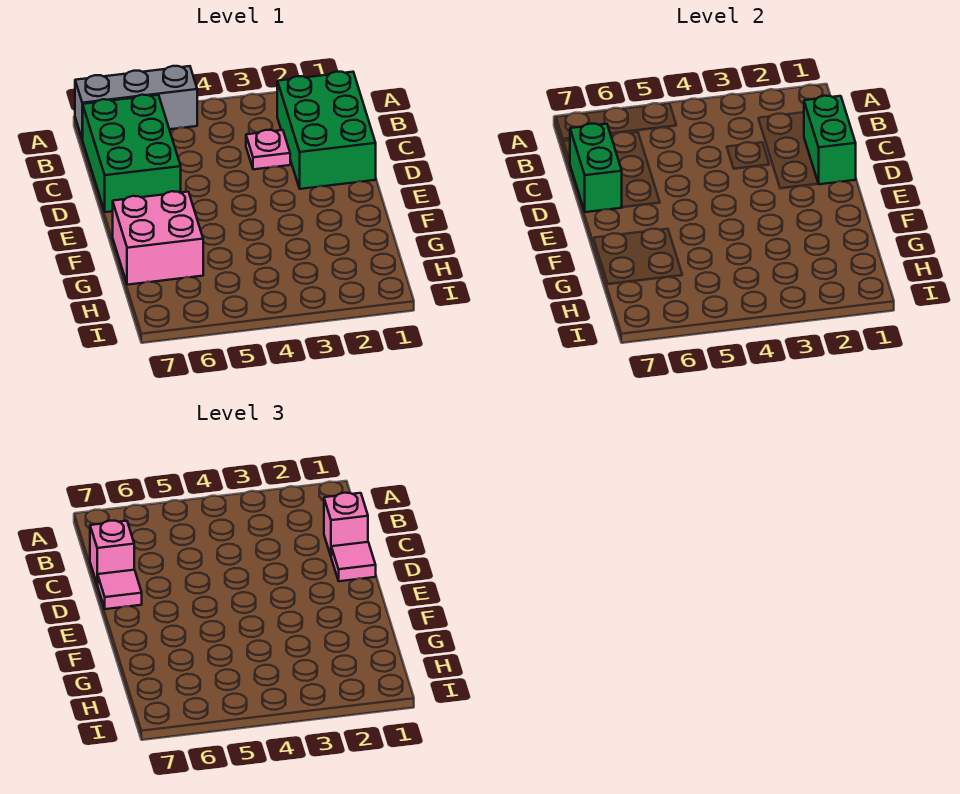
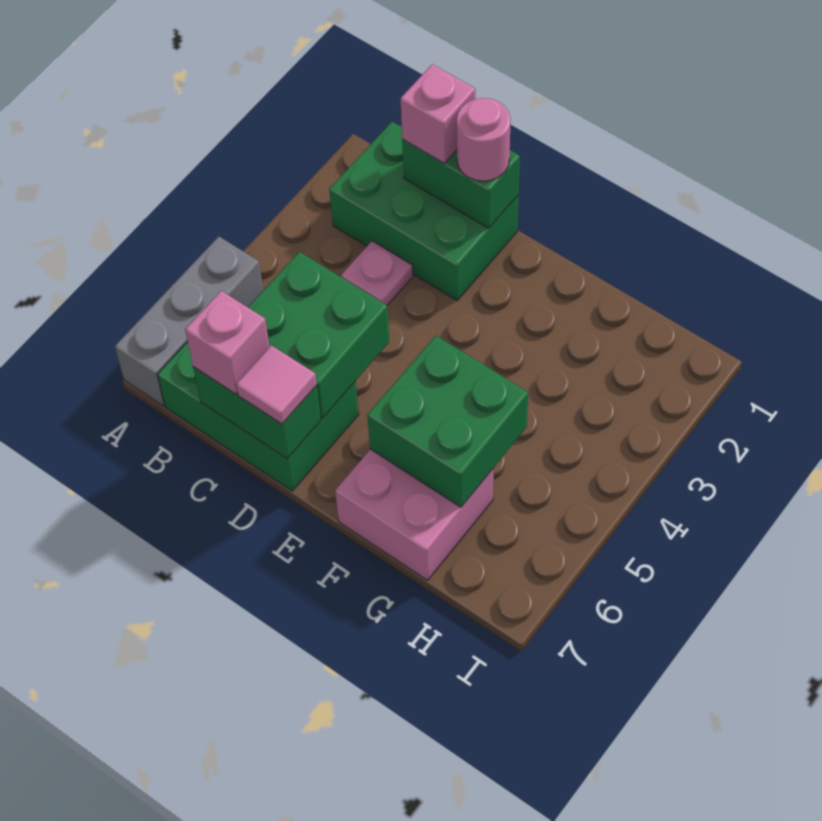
none -> green 2x2 brick [248,252,389,418]
pink 1x1 tile [331,542,376,581] -> pink 1x1 round brick [457,98,511,181]
none -> green 2x2 brick [367,336,528,507]

